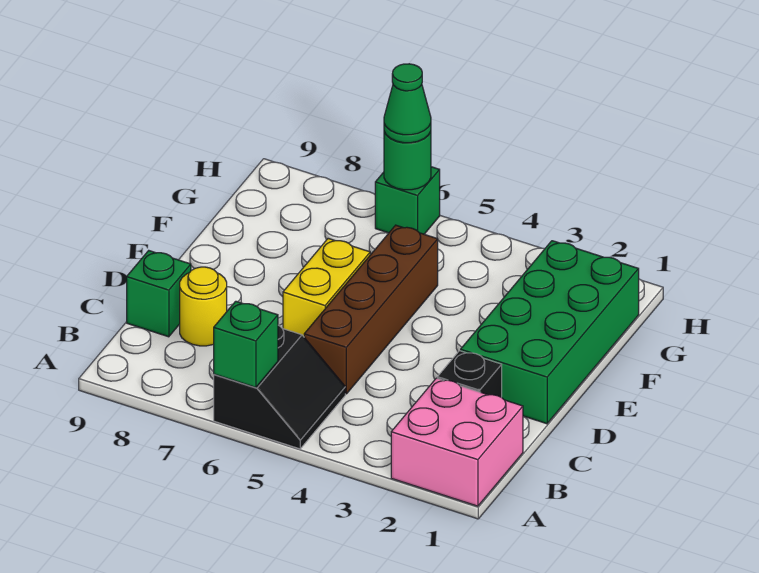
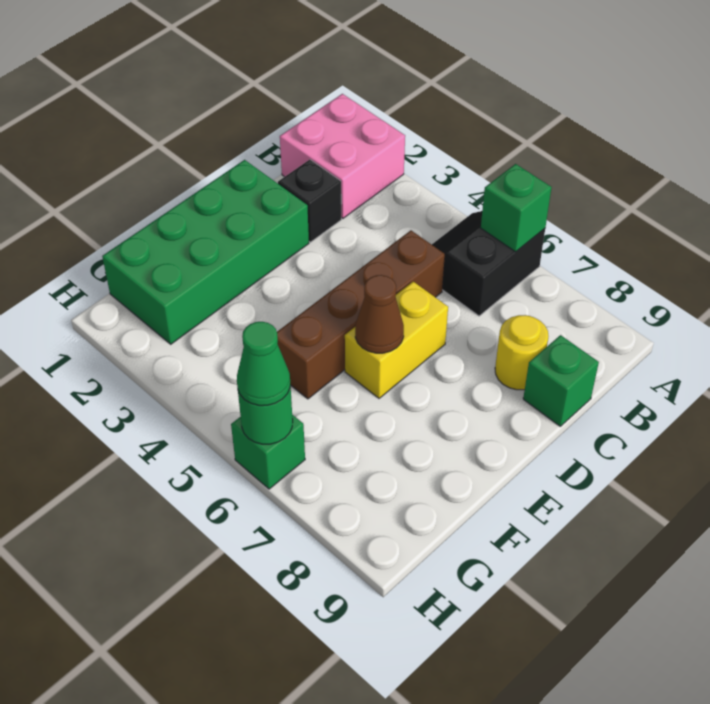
none -> brown 1x1 cone [355,275,404,353]

